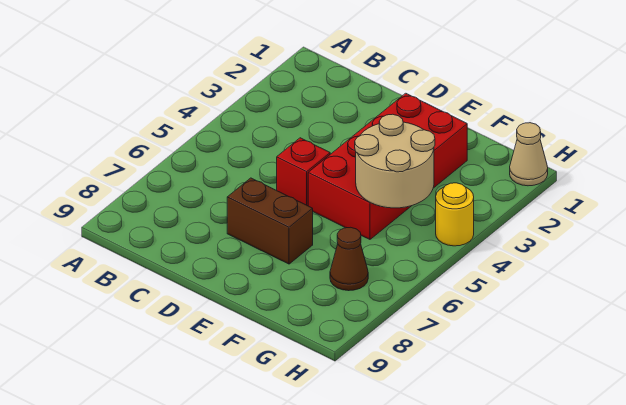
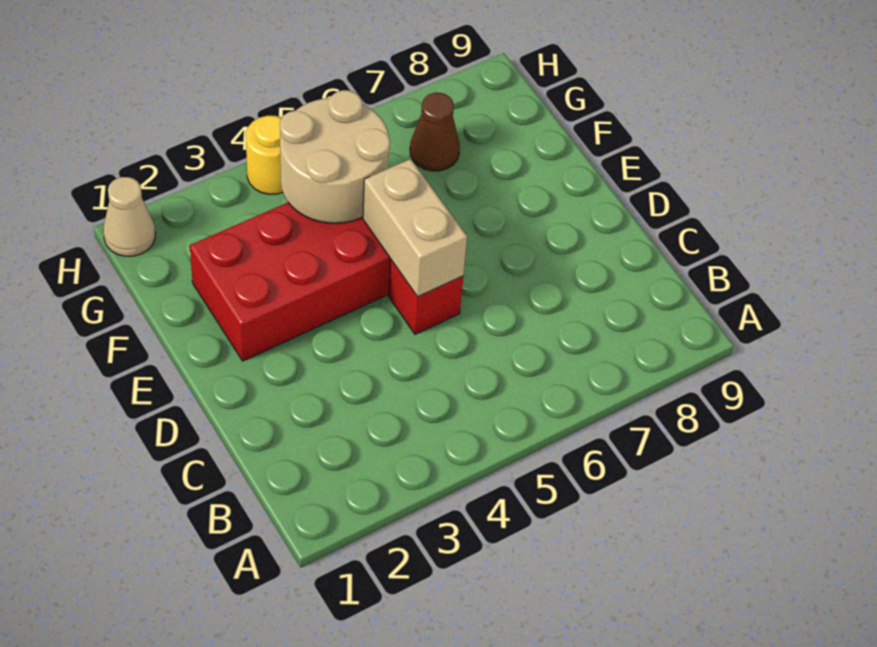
none -> tan 1x2 brick [363,159,467,297]
brown 1x2 brick [227,178,313,264] -> none

